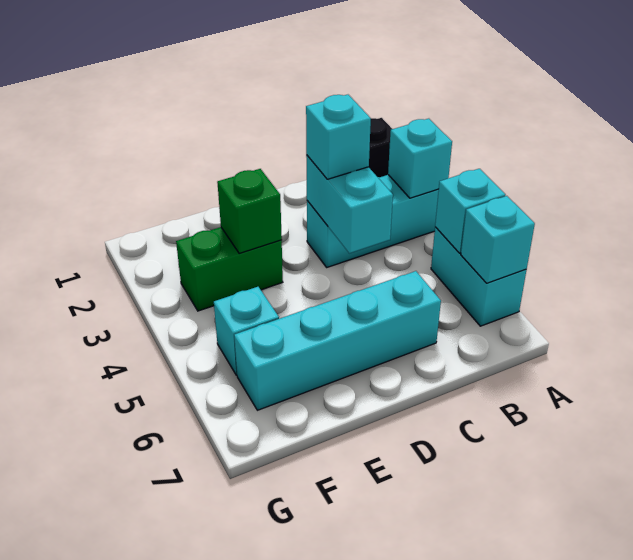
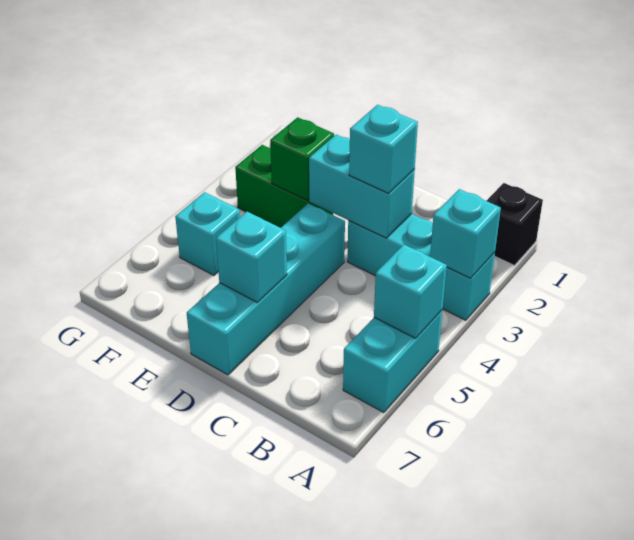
cyan 1x1 brick [461,196,535,283] -> cyan 1x1 brick moved to [216,212,287,303]
cyan 1x2 brick [306,155,393,253] -> cyan 1x2 brick turned to [309,135,415,238]
cyan 1x4 brick [234,271,441,410] -> cyan 1x4 brick turned to [187,204,345,375]

